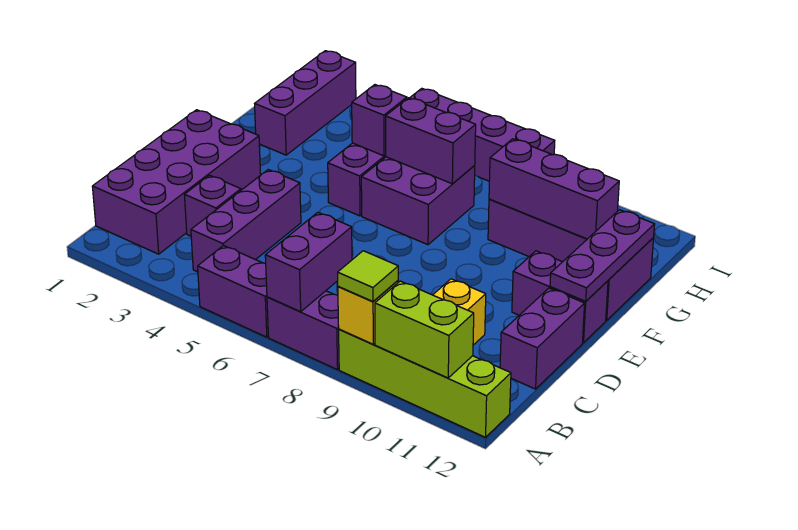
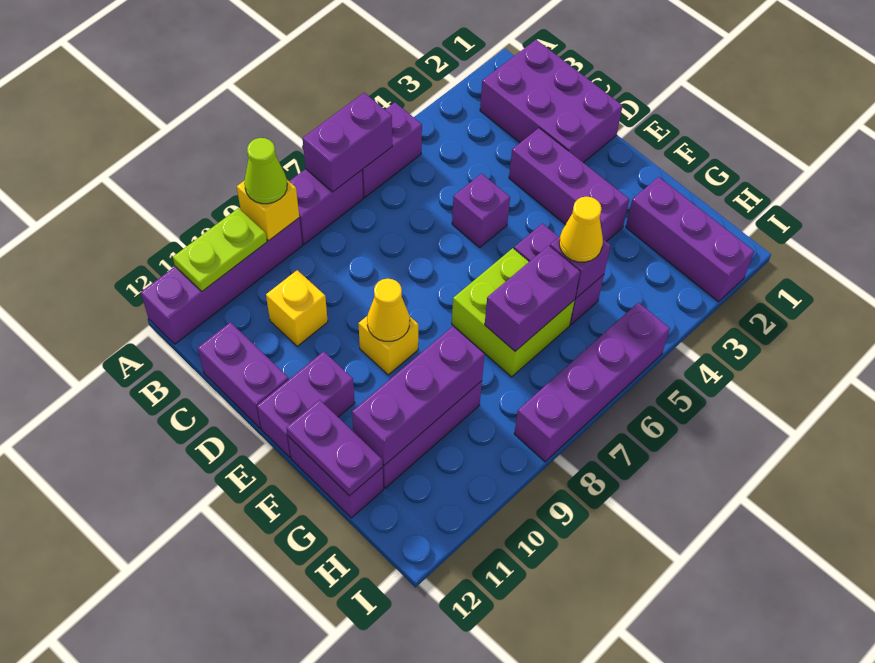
purple 1x2 brick [265,213,352,312] -> purple 1x2 brick turned to [303,93,392,192]
lime 1x4 brick [339,329,511,437] -> purple 1x4 brick [141,218,302,344]
lime 1x1 tile [338,251,398,301] -> lime 1x1 cone [244,138,287,204]
lime 1x2 brick [375,281,474,378] -> lime 1x2 plate [173,208,267,291]
purple 2x4 brick [92,110,261,254] -> purple 2x3 brick [480,40,623,163]
purple 1x3 brick [191,170,301,272] -> purple 1x3 brick moved to [509,128,629,242]
purple 1x1 brick [184,175,241,236] -> purple 1x1 brick moved to [452,174,510,247]
none -> yellow 1x1 brick [358,316,418,375]
none -> yellow 1x1 cone [367,279,410,341]
purple 1x3 plate [550,210,655,301] -> purple 1x2 plate [286,400,383,496]
purple 2x2 brick [361,157,475,245] -> lime 2x2 brick [452,248,575,377]
none -> yellow 1x1 cone [559,197,603,262]

